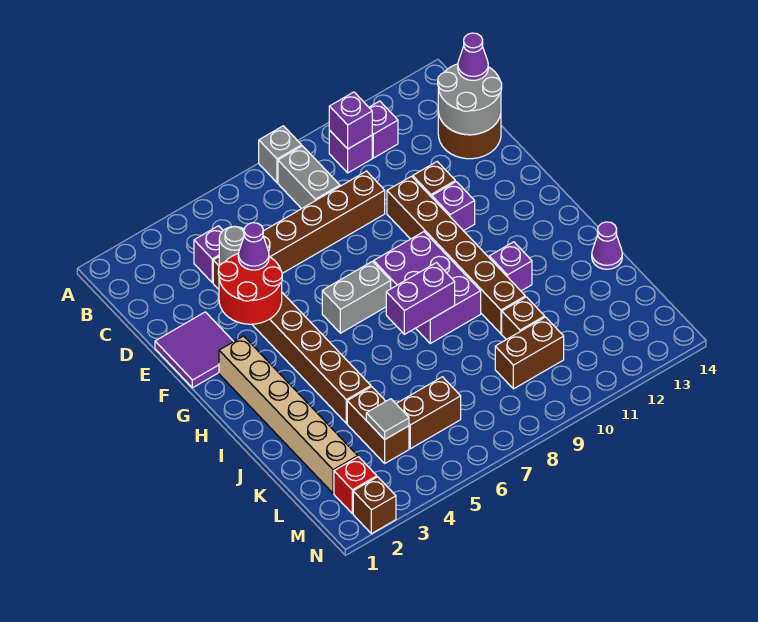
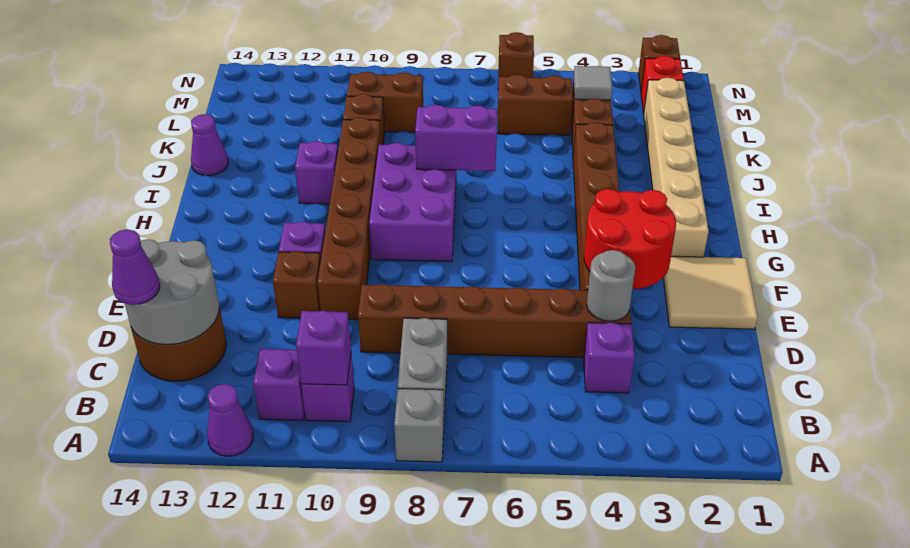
purple 2x2 tile [155,312,234,388] -> tan 2x2 tile [663,256,758,329]
purple 1x1 cone [238,223,269,270] -> purple 1x1 cone moved to [207,384,253,456]
grey 1x2 brick [322,261,391,333] -> none
none -> brown 1x1 brick [498,32,534,89]

